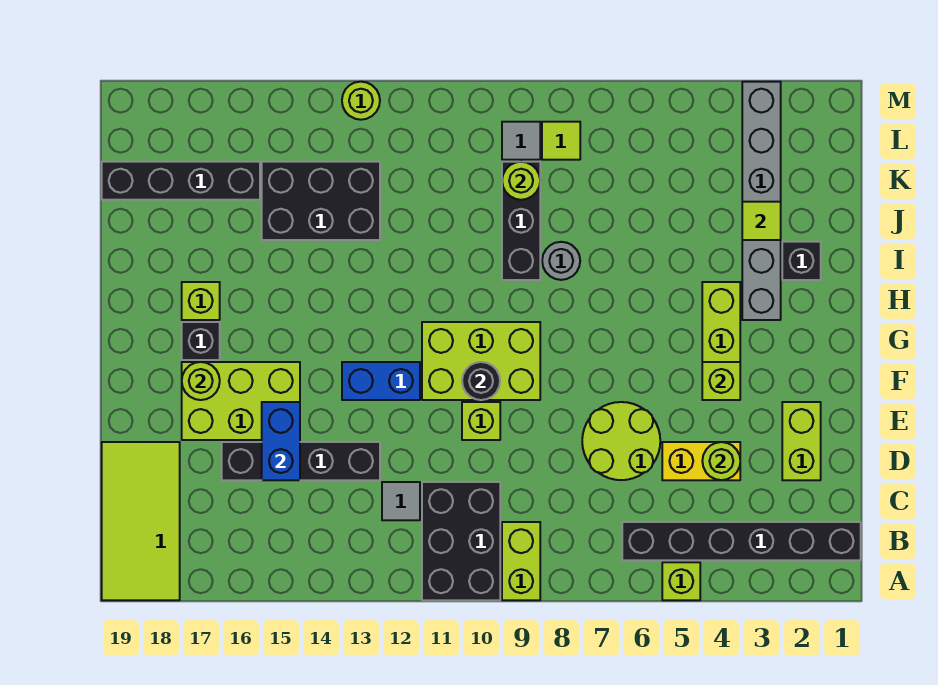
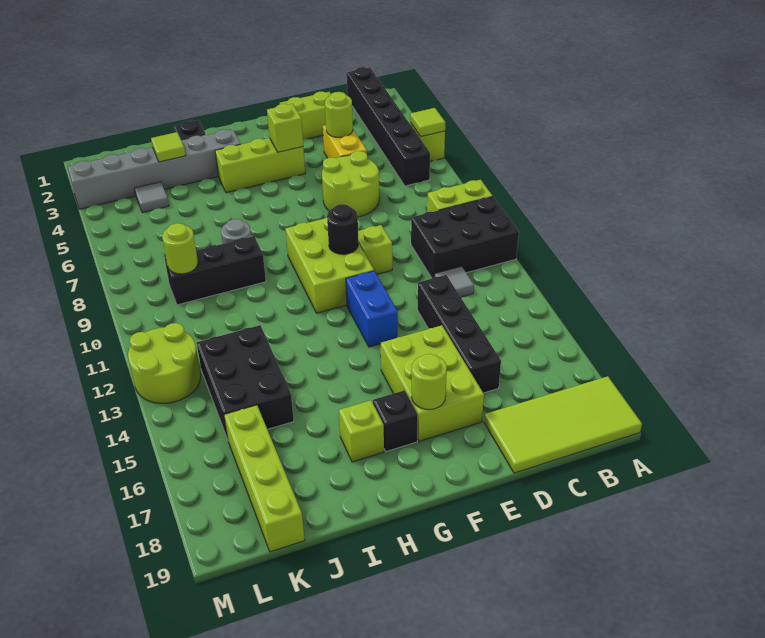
blue 1x2 brick [262,402,300,480] -> none
black 1x4 brick [102,162,260,200] -> lime 1x4 brick [224,405,305,552]
lime 1x1 tile [542,122,580,160] -> lime 1x1 tile moved to [410,108,445,137]
grey 1x1 tile [502,122,540,160] -> grey 1x1 tile moved to [134,182,169,213]
lime 1x1 round brick [342,82,380,120] -> lime 2x2 round brick [128,323,201,403]

